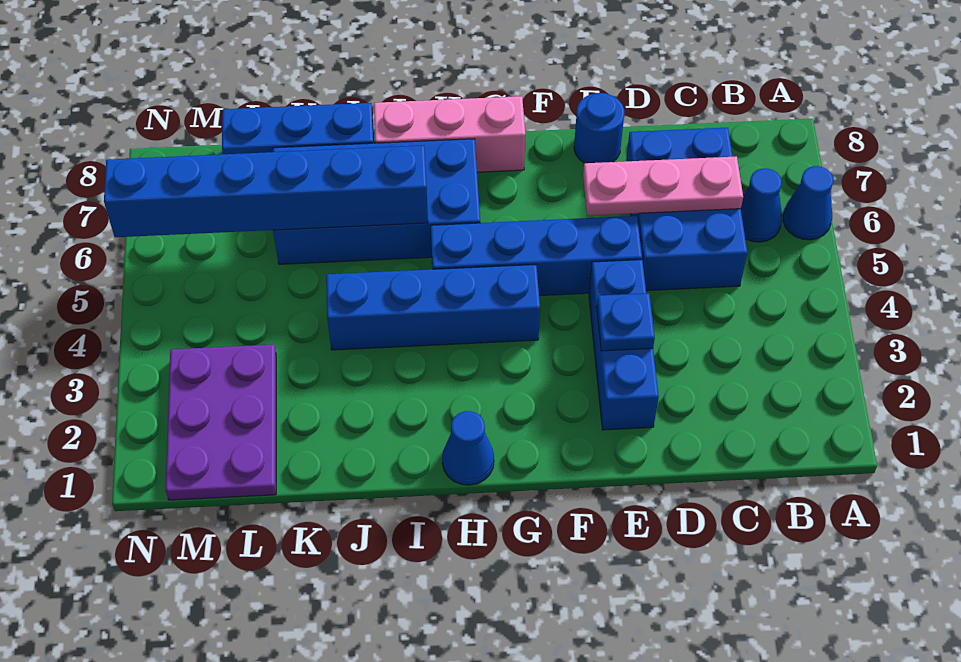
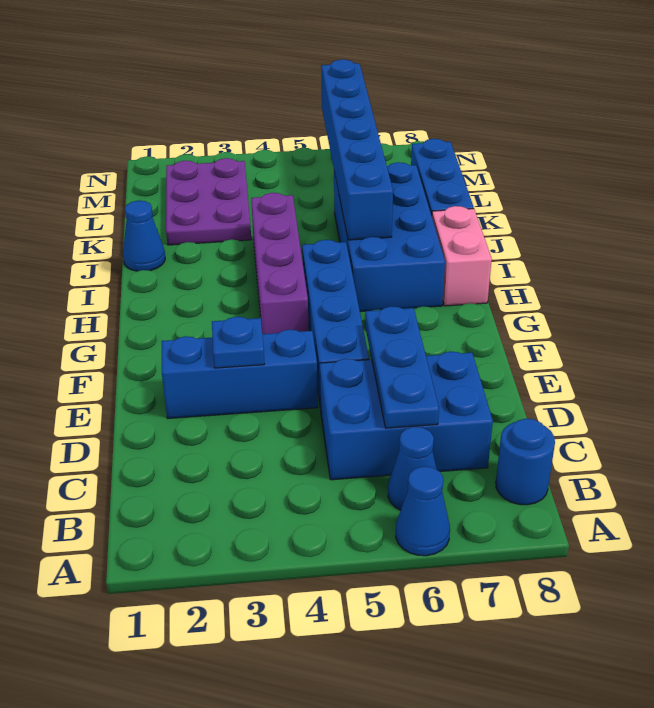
pink 1x3 plate [583,156,743,216] -> blue 1x3 plate [365,306,439,428]
blue 1x1 round brick [574,93,624,163] -> blue 1x1 round brick moved to [496,419,555,505]
blue 1x4 brick [326,265,540,350] -> purple 1x4 brick [251,193,309,334]
pink 1x3 brick [374,96,525,172] -> pink 1x2 brick [432,206,492,306]
blue 1x1 cone [442,411,494,485] -> blue 1x1 cone moved to [123,201,165,271]
purple 2x3 plate [166,345,276,500] -> purple 2x3 plate turned to [166,158,251,245]

